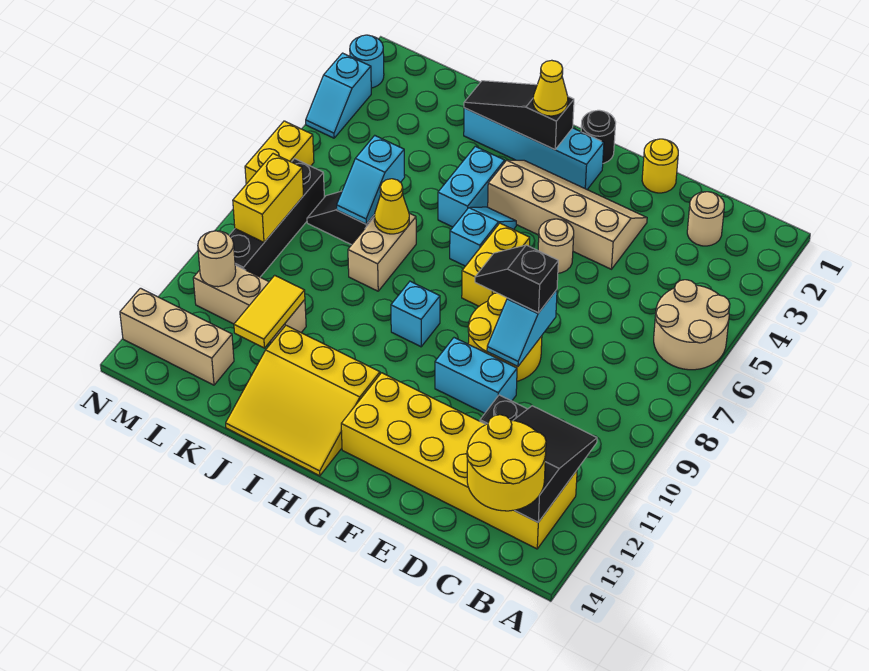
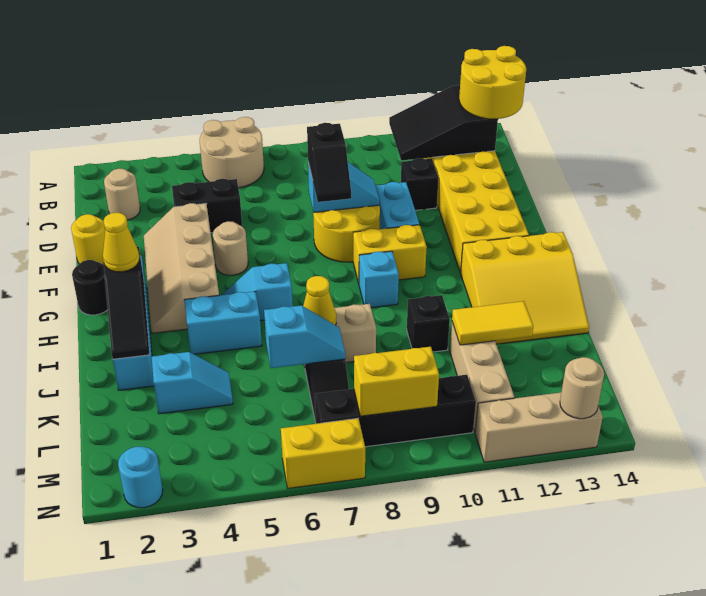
none -> black 1x2 brick [172,179,242,233]
yellow 1x2 brick [462,223,530,306] -> yellow 1x2 brick moved to [353,225,427,283]
yellow 3x3 slope [226,325,380,476] -> yellow 3x3 slope turned to [461,232,589,344]
none -> black 1x1 brick [407,295,450,352]
tan 1x3 brick [120,288,234,385] -> tan 1x3 brick turned to [475,392,603,462]
tan 1x1 round brick [198,231,236,287] -> tan 1x1 round brick moved to [560,357,604,419]
cyan 1x2 slope [306,53,371,138] -> cyan 1x2 slope moved to [152,352,233,414]

